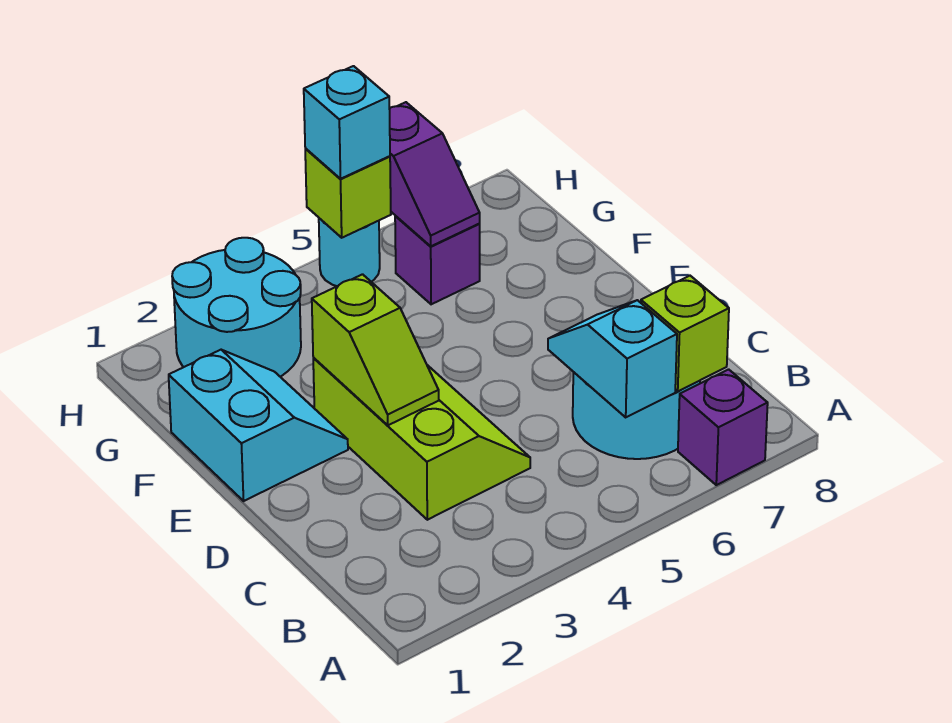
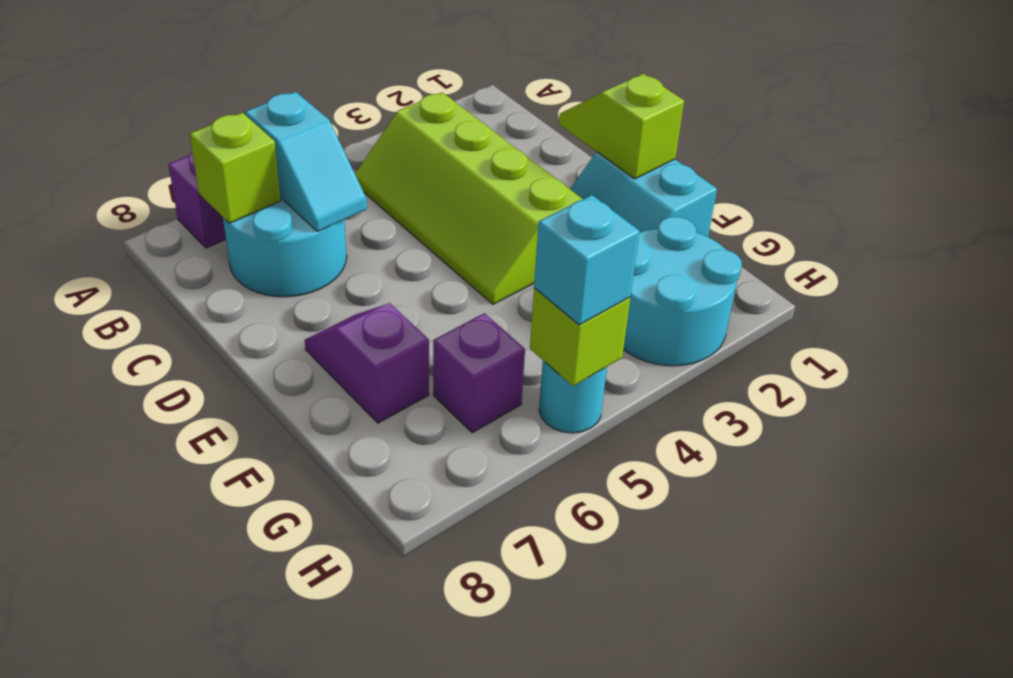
lime 2x3 slope [313,358,530,520] -> lime 2x4 slope [355,92,583,304]
lime 1x2 slope [312,274,439,425] -> lime 1x2 slope moved to [559,74,684,179]
purple 1x2 slope [389,102,480,246] -> purple 1x2 slope moved to [305,303,429,423]

